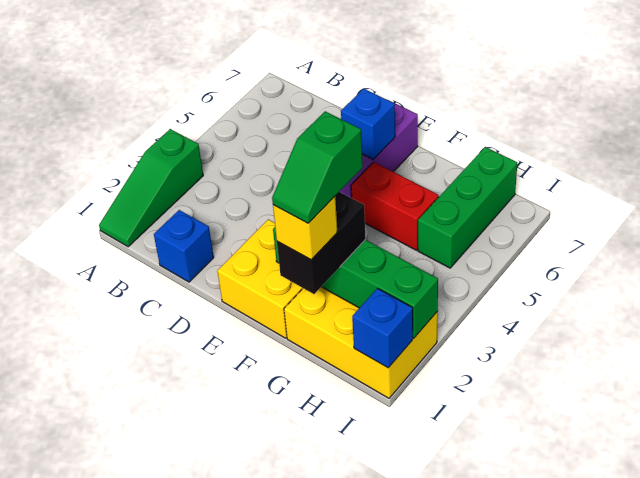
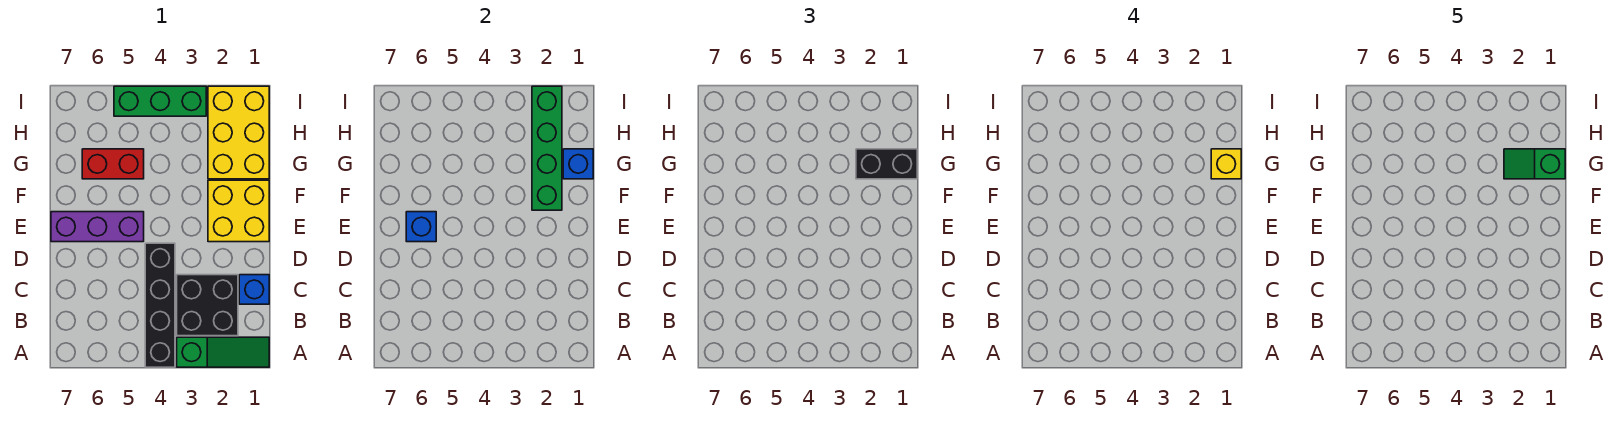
none -> black 1x4 brick [145,243,175,367]
none -> black 2x2 brick [177,275,238,336]
red 1x2 brick [351,162,439,250] -> red 1x2 brick turned to [82,149,144,179]
green 1x2 slope [272,111,363,223] -> green 1x2 slope turned to [1504,149,1565,179]
green 1x3 brick [418,147,517,268] -> green 1x3 brick moved to [114,86,206,116]
blue 1x1 brick [352,288,413,368] -> blue 1x1 brick moved to [563,149,593,179]

